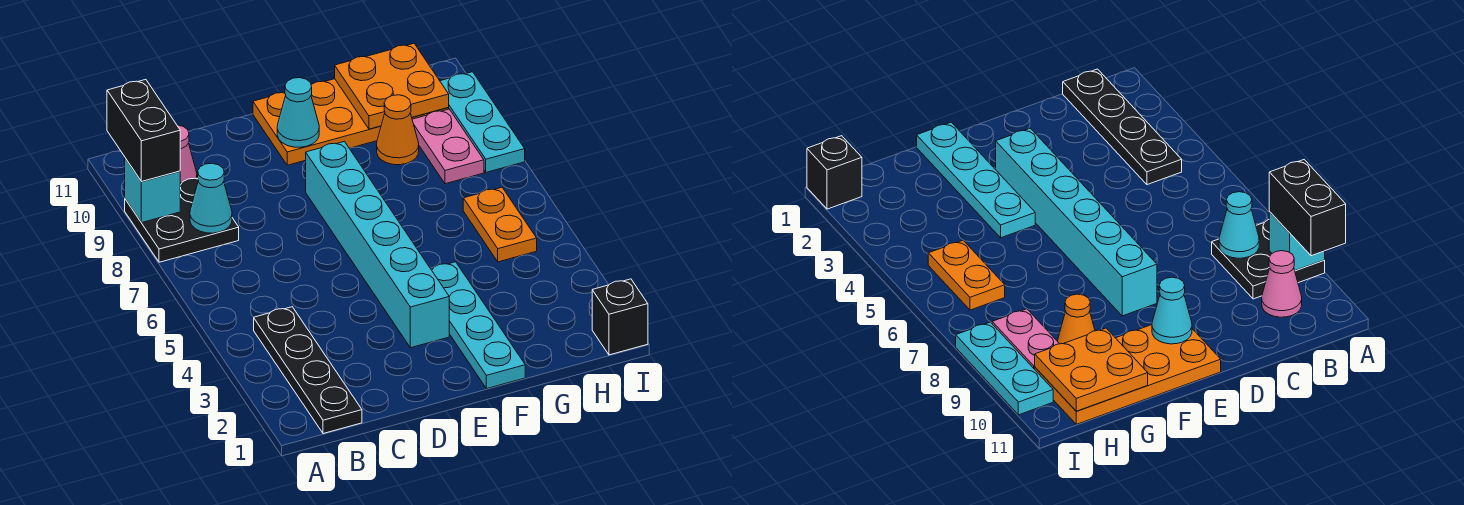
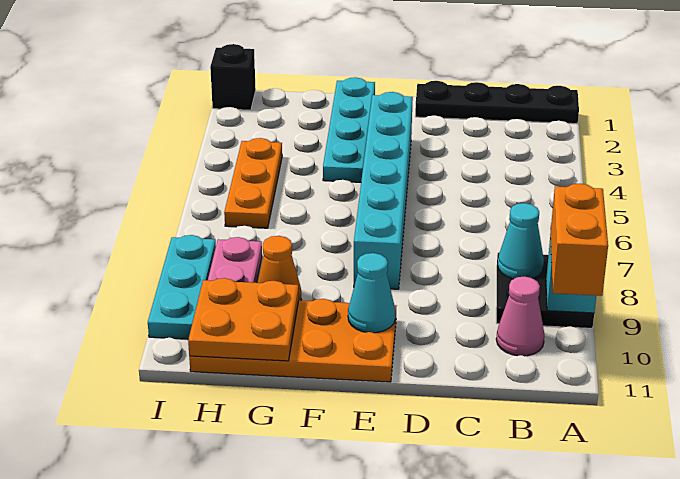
black 1x2 brick [107,80,180,182] -> orange 1x2 brick [550,184,608,296]
black 1x4 plate [254,307,362,434] -> black 1x4 plate turned to [415,81,579,124]
orange 1x2 plate [463,187,537,262] -> orange 1x3 plate [224,138,282,228]

